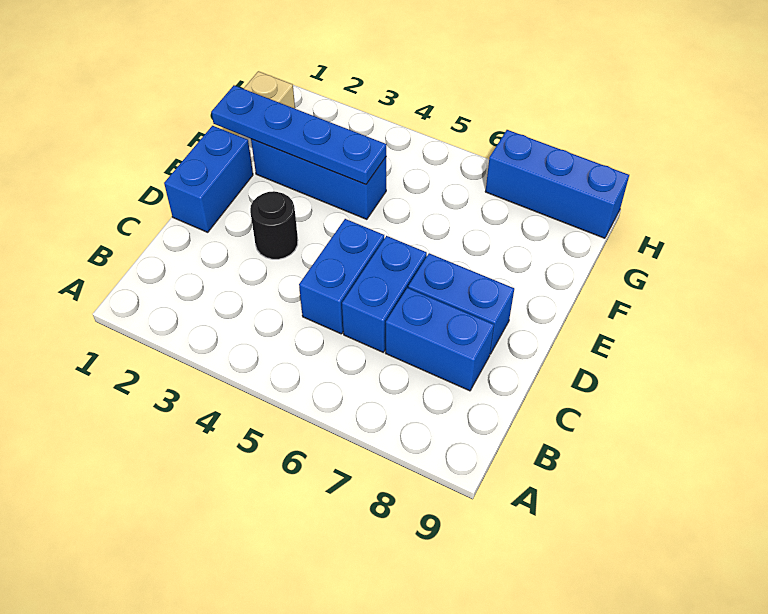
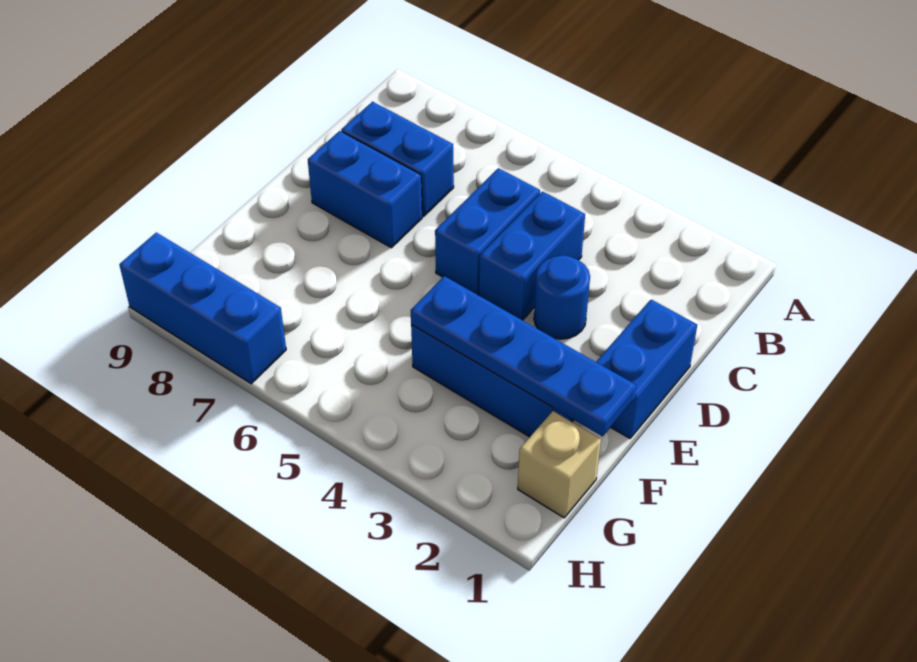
blue 1x2 brick [342,236,427,352] -> blue 1x2 brick moved to [479,191,585,320]
black 1x1 round brick [250,191,298,259] -> blue 1x1 round brick [534,256,590,339]

